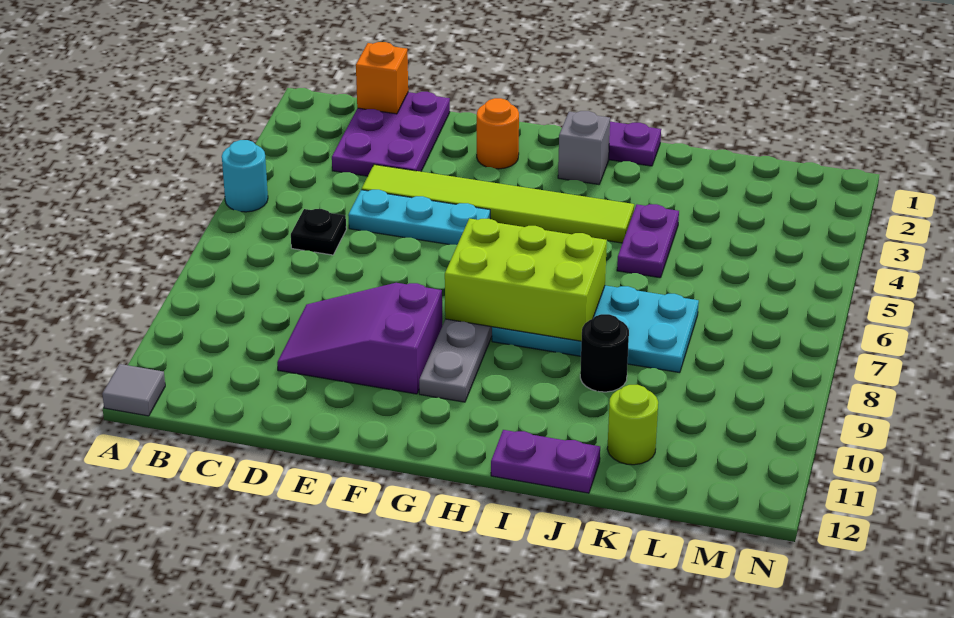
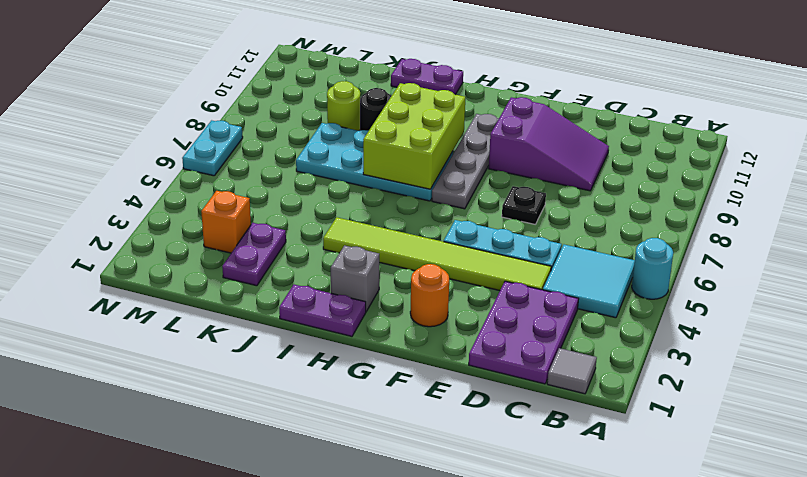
grey 1x1 tile [102,364,165,416] -> grey 1x1 tile moved to [547,348,597,394]
none -> cyan 2x2 tile [543,245,635,318]
orange 1x1 brick [356,42,408,114] -> orange 1x1 brick moved to [201,191,251,253]
black 1x1 plate [291,209,346,255] -> black 1x1 plate moved to [502,186,546,224]
lime 2x3 brick [445,218,607,341] -> lime 2x3 brick turned to [363,83,465,189]
purple 1x2 plate [617,204,679,278] -> purple 1x2 plate moved to [222,223,286,286]
lime 1x1 round brick [607,385,658,465] -> lime 1x1 round brick moved to [327,81,360,131]
none -> cyan 1x2 plate [182,120,243,176]

